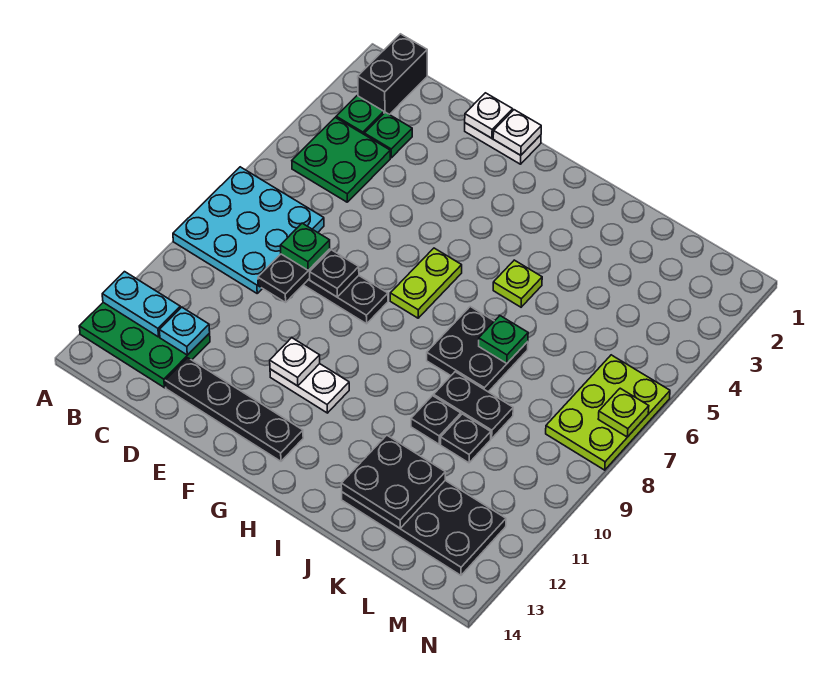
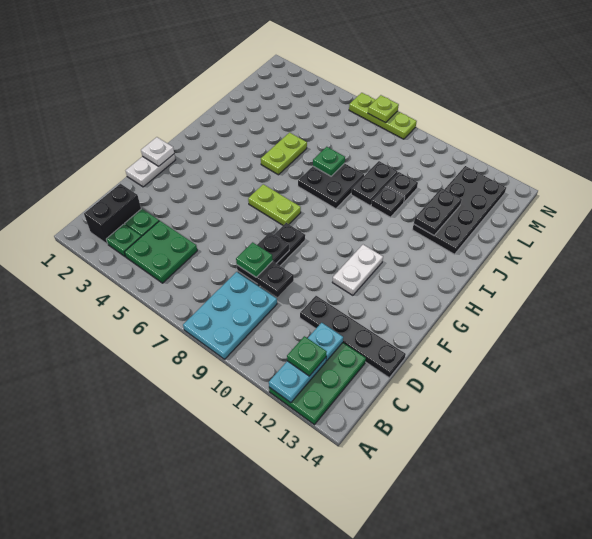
cyan 3x3 plate [173,167,324,293] -> cyan 2x3 plate [183,272,277,359]
black 1x2 brick [358,34,427,115] -> black 1x2 brick turned to [84,184,141,244]
none -> green 1x1 plate [287,336,327,376]
black 1x4 plate [165,358,303,461] -> black 1x4 plate turned to [300,296,406,378]
white 1x1 plate [465,93,513,138] -> none
white 1x1 plate [270,338,320,386] -> none
lime 1x1 plate [493,260,542,307] -> lime 1x2 plate [261,133,307,175]
black 2x2 plate [341,435,445,528] -> black 1x2 plate [414,188,462,235]
lime 2x3 plate [546,355,670,470] -> lime 1x3 plate [349,93,417,139]

